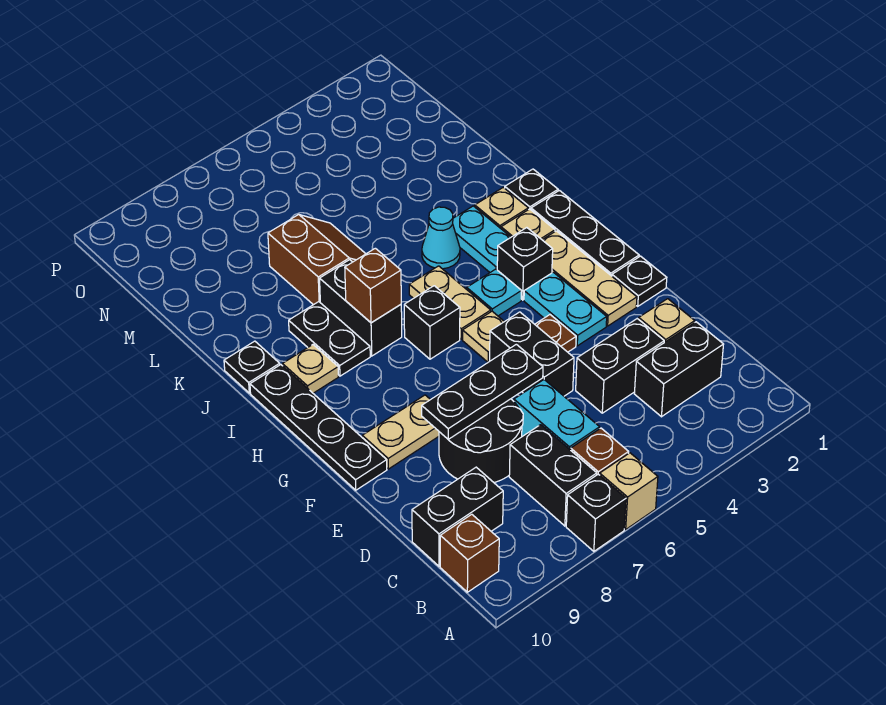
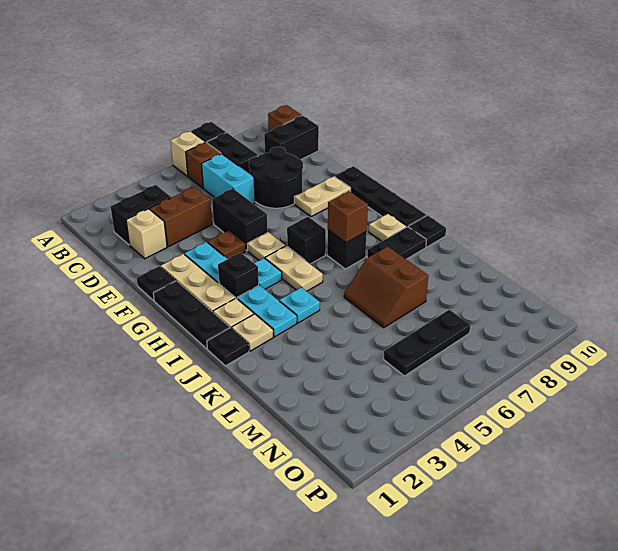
black 1x2 brick [576,319,664,413] -> brown 1x2 brick [150,187,212,247]
black 1x3 plate [422,344,543,439] -> black 1x3 plate moved to [384,310,470,376]
black 1x2 brick [320,260,402,356] -> black 1x1 brick [327,230,367,269]
black 1x2 plate [289,302,370,376] -> black 1x2 plate turned to [367,227,426,259]
cyan 1x1 cone [422,207,460,269] -> cyan 1x1 plate [279,287,320,323]

